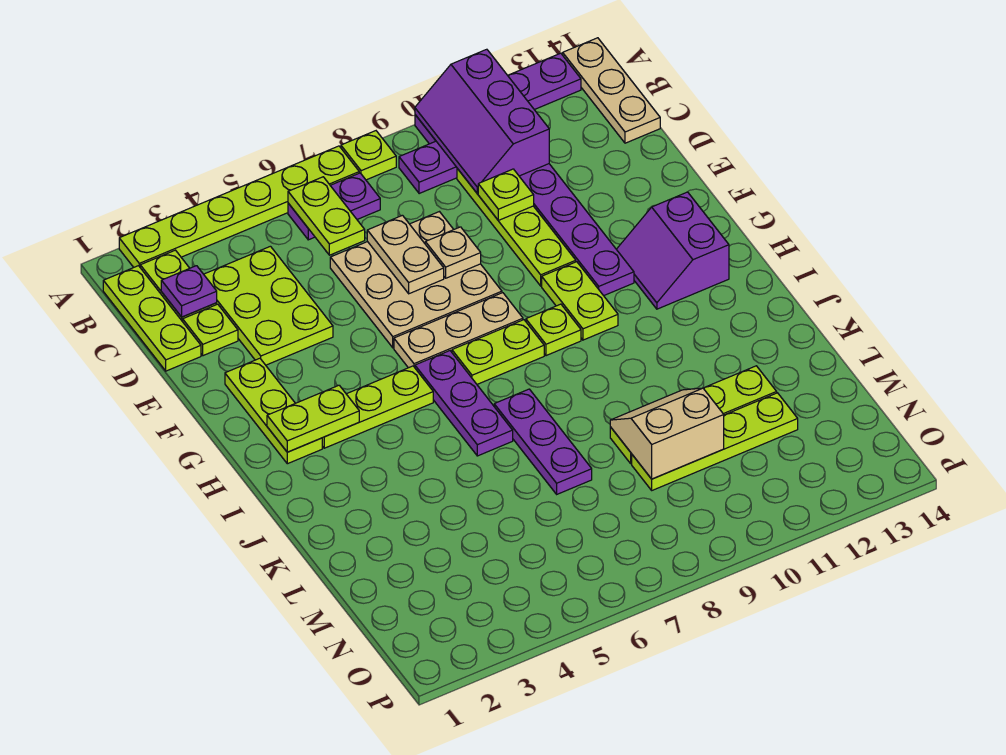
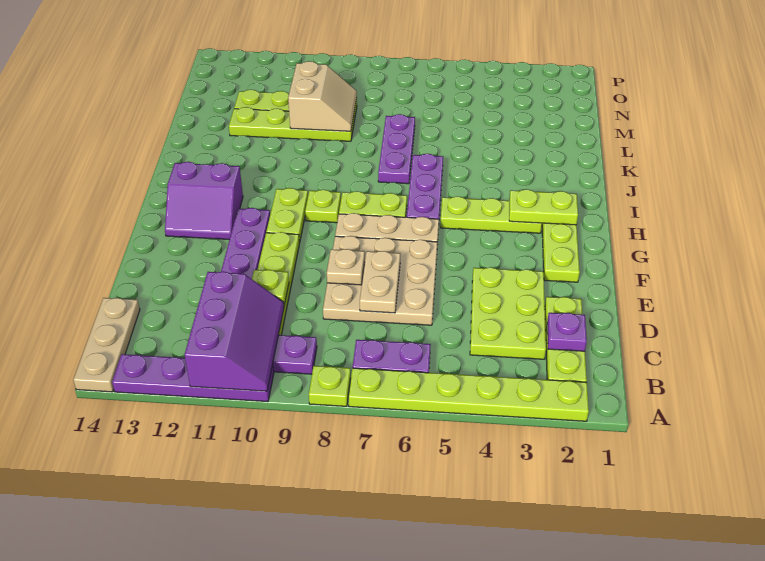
lime 1x3 plate [103,266,201,371] -> none
lime 1x2 plate [288,177,365,255] -> none
purple 2x2 slope [616,192,729,309] -> purple 2x2 slope turned to [165,162,243,239]
tan 2x2 slope [610,388,724,479] -> tan 2x2 slope turned to [288,61,357,131]

